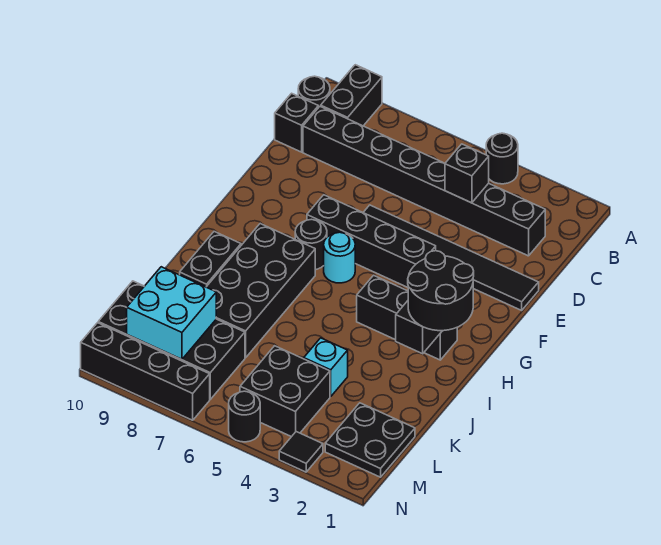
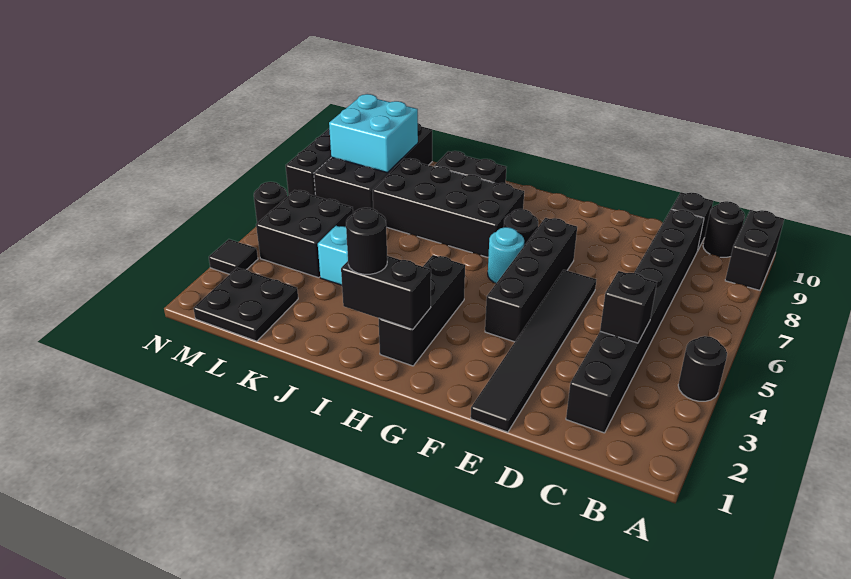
black 1x2 brick [321,65,382,126] -> black 1x2 brick turned to [725,210,784,290]
black 2x2 round brick [408,251,474,331] -> black 1x1 round brick [346,208,387,274]

